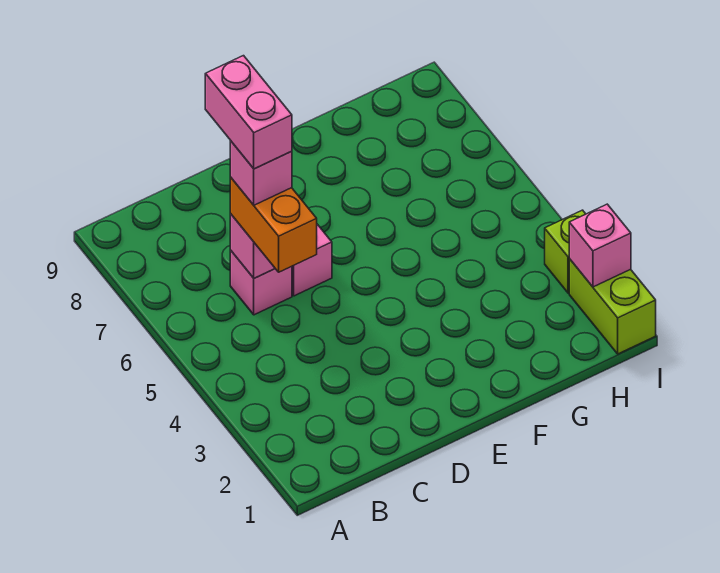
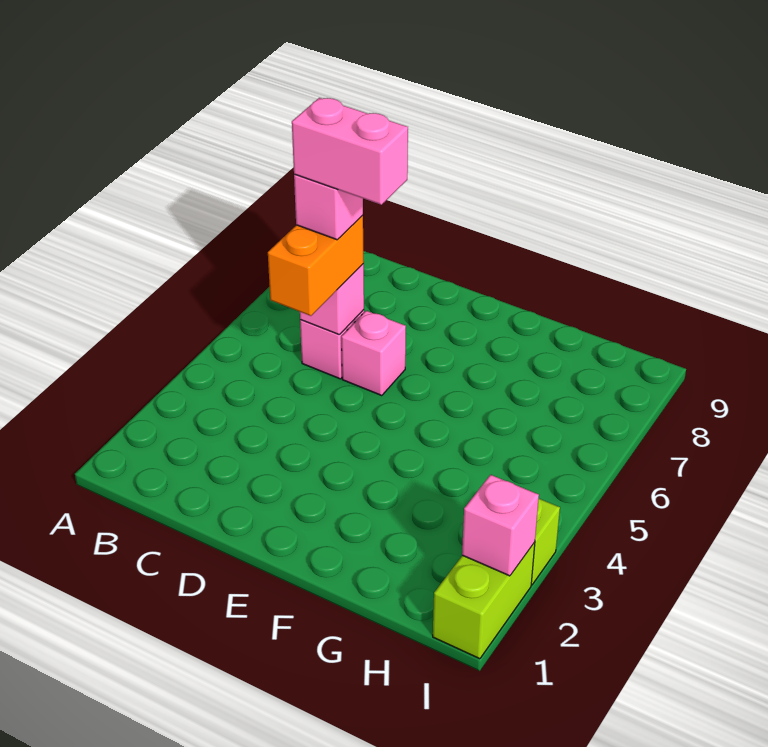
pink 1x2 brick [205,56,292,169] -> pink 1x2 brick turned to [292,98,408,205]

